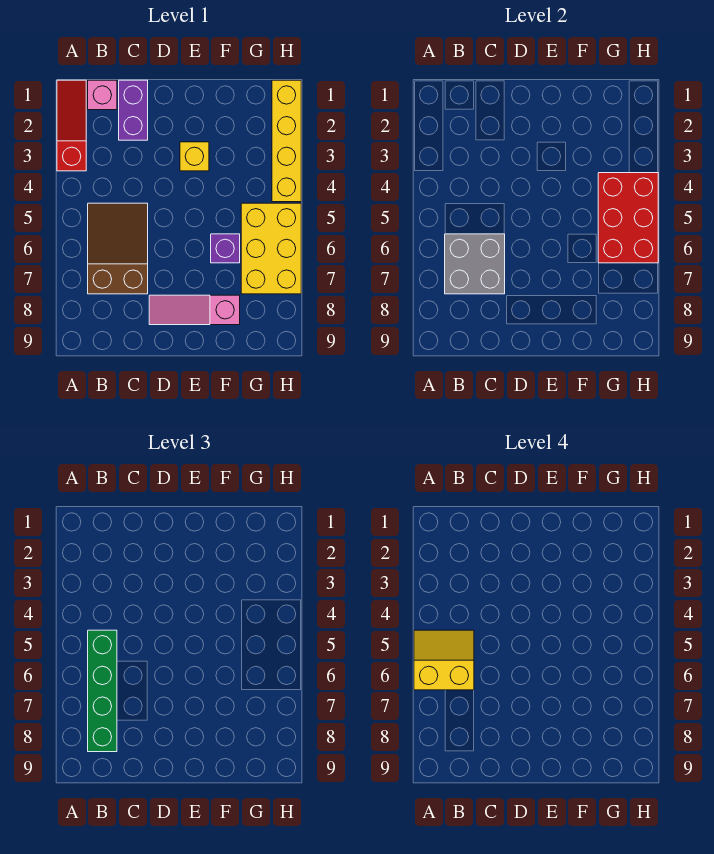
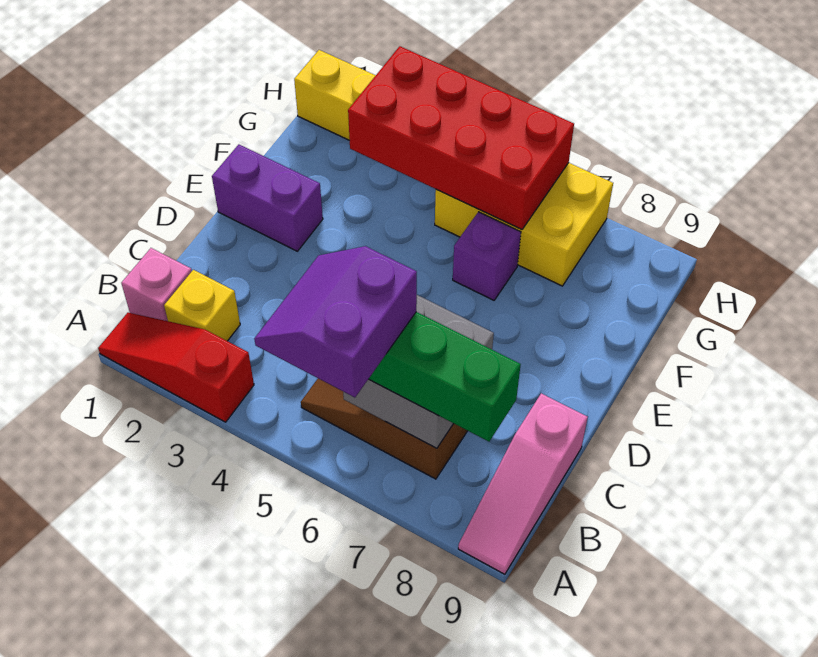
yellow 2x2 slope [414,630,474,690] -> purple 2x2 slope [254,246,417,397]
purple 1x2 brick [119,80,148,140] -> purple 1x2 brick moved to [212,145,323,251]
pink 1x3 slope [149,295,240,325] -> pink 1x3 slope moved to [458,393,588,574]
yellow 1x1 brick [180,142,209,171] -> yellow 1x1 brick moved to [164,270,240,341]
red 2x3 brick [598,173,658,263] -> red 2x4 brick [348,46,574,230]

